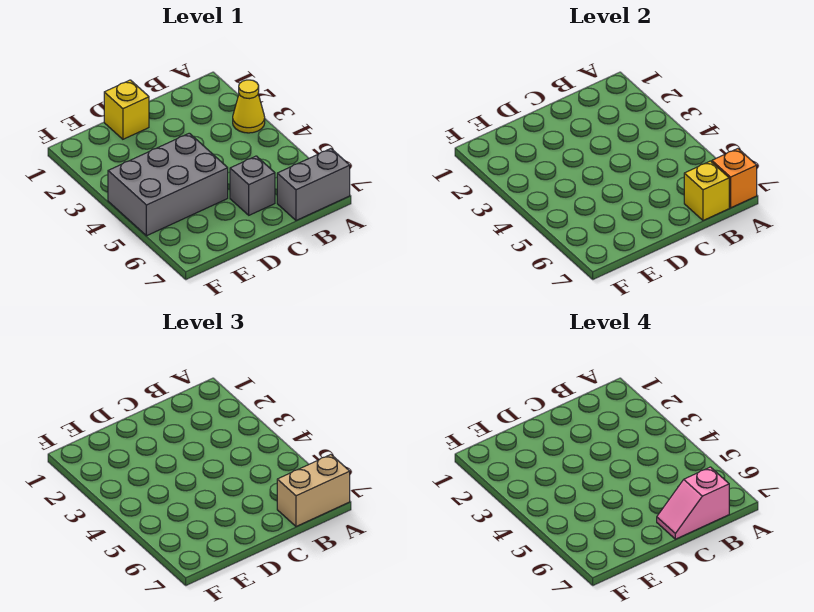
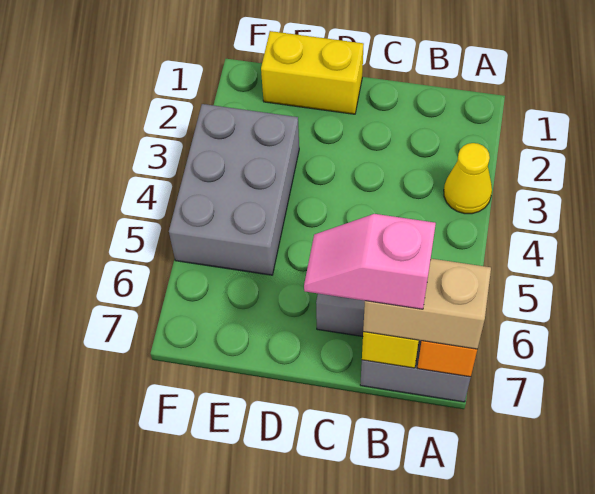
yellow 1x1 brick [104,80,149,139] -> yellow 1x2 brick [261,31,364,114]
grey 2x3 brick [108,133,228,236] -> grey 2x3 brick turned to [169,104,299,275]

